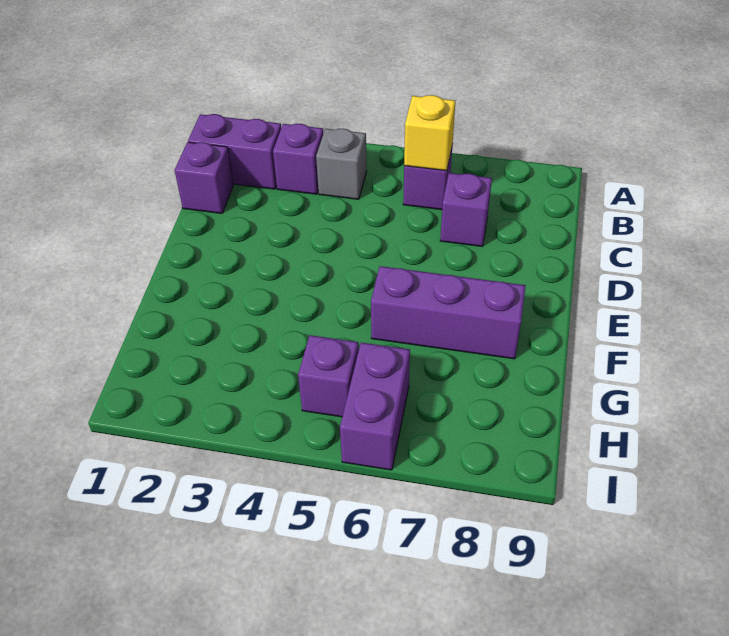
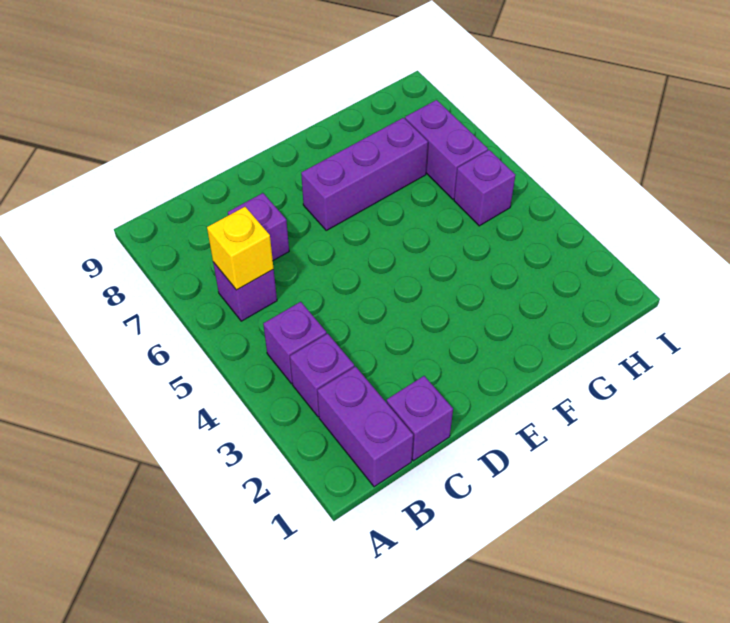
grey 1x1 brick [316,129,367,199] -> purple 1x1 brick [263,302,326,384]
purple 1x3 brick [371,266,526,359] -> purple 1x3 brick turned to [301,118,428,230]
purple 1x2 brick [340,343,410,470] -> purple 1x2 brick turned to [405,100,488,199]

